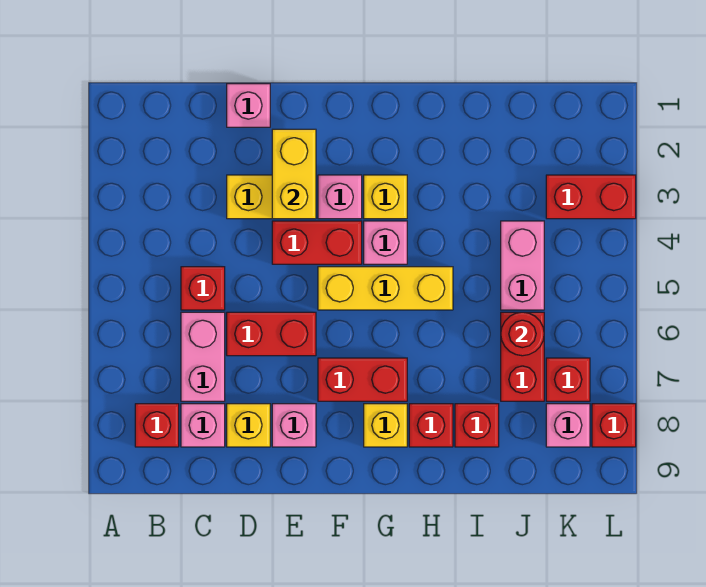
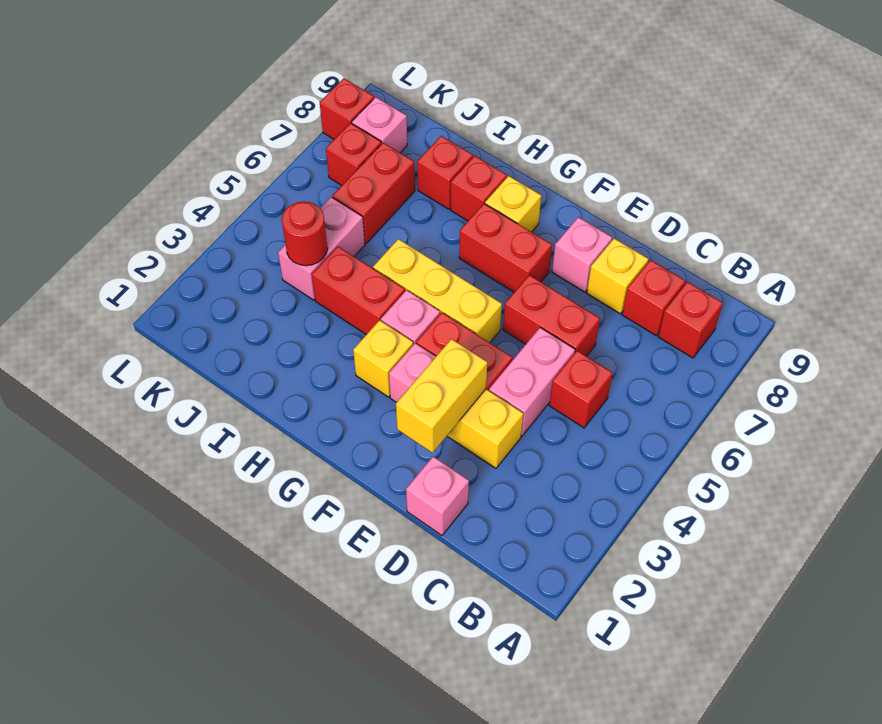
pink 1x2 brick [181,312,225,401] -> pink 1x2 brick moved to [489,328,575,436]
pink 1x1 brick [181,404,225,447] -> red 1x1 brick [622,260,685,336]
red 1x1 round brick [501,312,544,356] -> red 1x1 round brick moved to [282,201,328,266]
red 1x2 brick [546,175,636,219] -> red 1x2 brick moved to [312,246,405,335]

